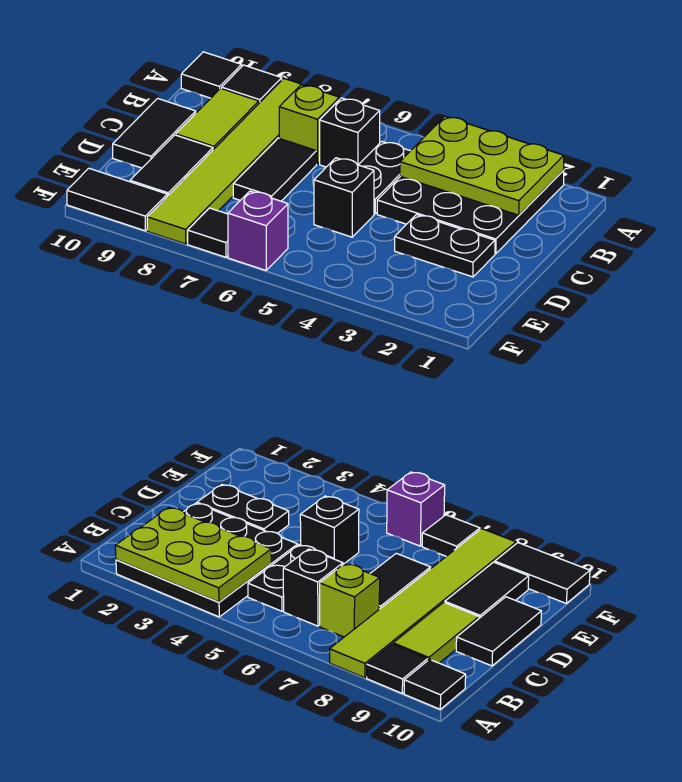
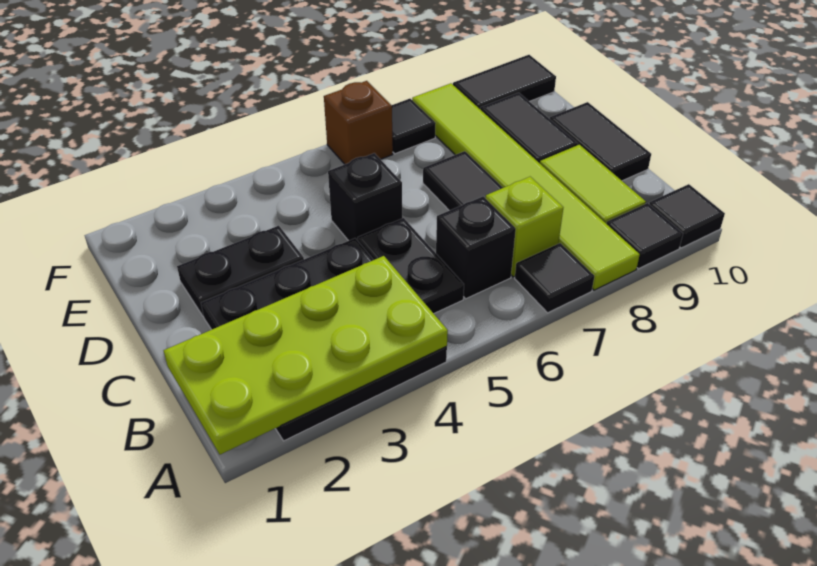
lime 2x3 plate [400,116,564,215] -> lime 2x4 plate [164,256,448,454]
none -> black 1x1 tile [515,243,594,313]
purple 1x1 brick [228,191,288,270] -> brown 1x1 brick [324,81,393,164]

